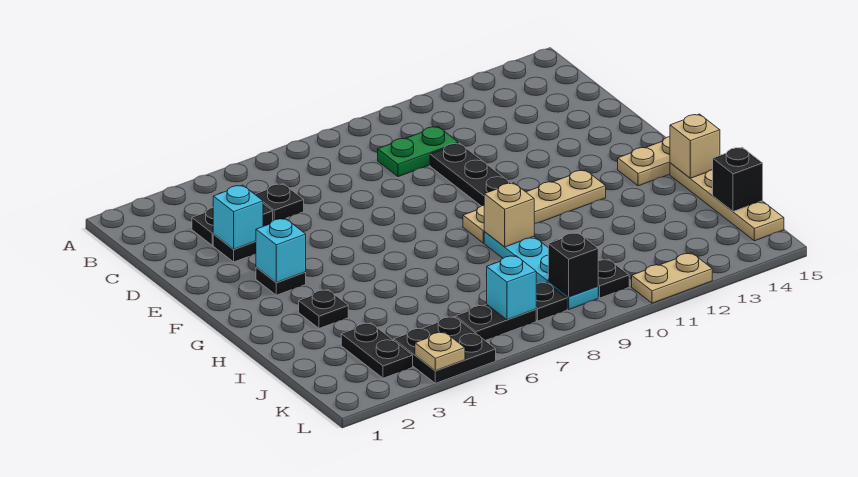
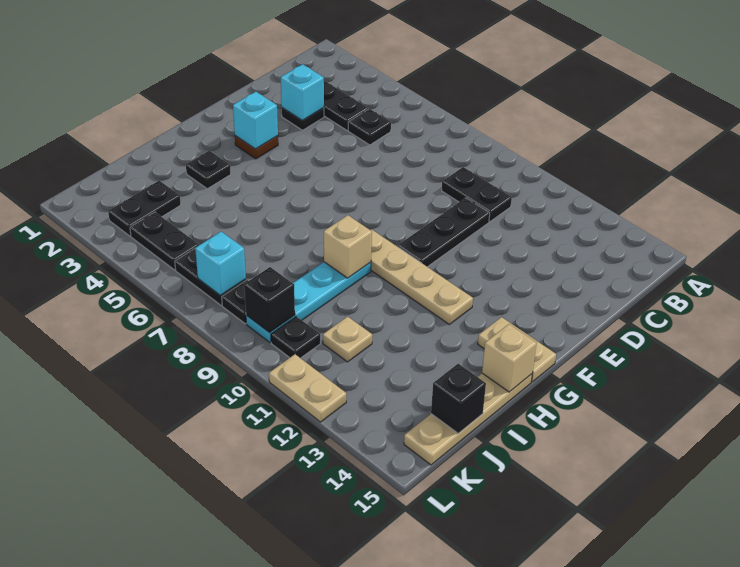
green 1x2 plate [378,127,458,177] -> black 1x2 plate [442,167,512,222]
black 1x1 plate [256,268,306,295] -> brown 1x1 plate [235,136,278,159]
black 2x2 plate [394,317,496,383] -> black 1x2 plate [130,212,199,270]
tan 1x1 plate [415,332,465,371] -> tan 1x1 plate moved to [323,317,372,362]

